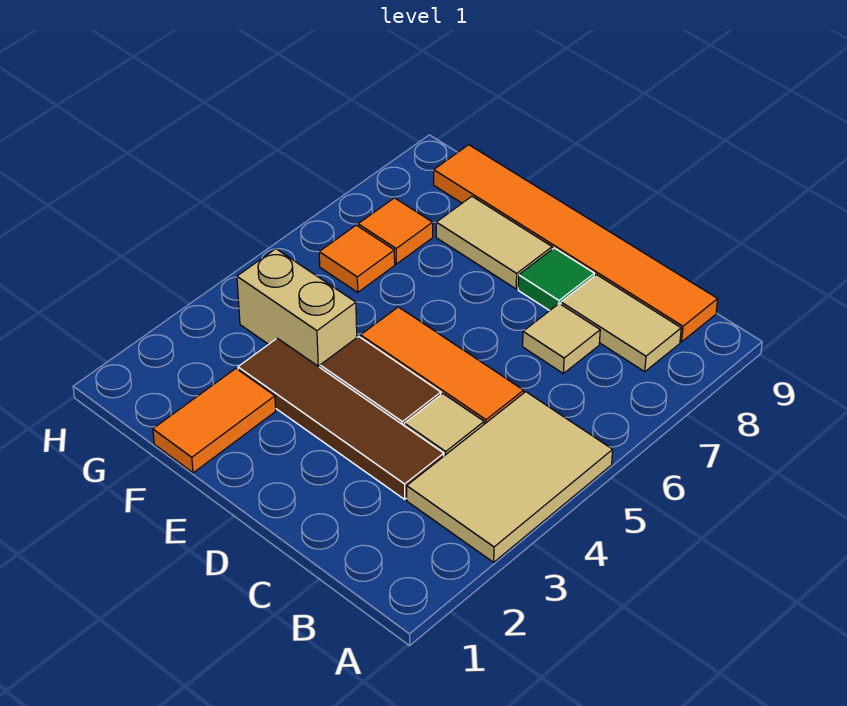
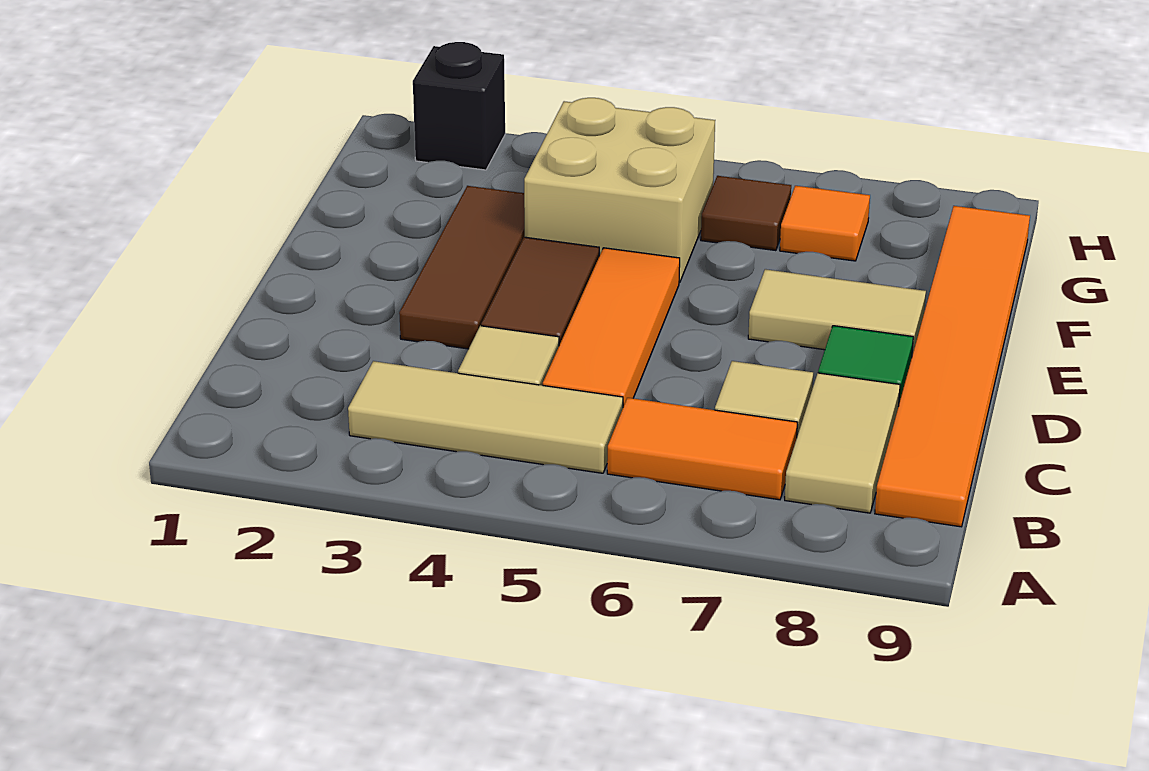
tan 2x3 tile [407,392,613,562] -> tan 1x3 tile [348,361,623,473]
brown 1x4 tile [238,338,444,499] -> brown 1x3 tile [399,186,525,349]
tan 1x2 tile [436,196,552,289] -> tan 1x2 tile turned to [748,269,926,355]
orange 1x2 tile [153,369,276,473] -> orange 1x2 tile moved to [607,398,797,500]
tan 1x2 brick [237,249,357,367] -> tan 2x2 brick [524,98,715,283]
orange 1x1 tile [319,225,395,292] -> brown 1x1 tile [701,176,791,251]
none -> black 1x1 brick [413,42,505,170]

